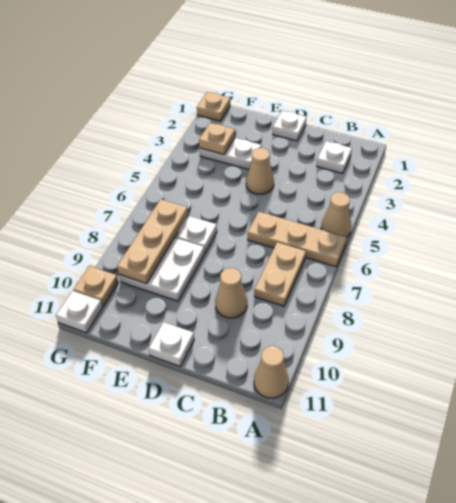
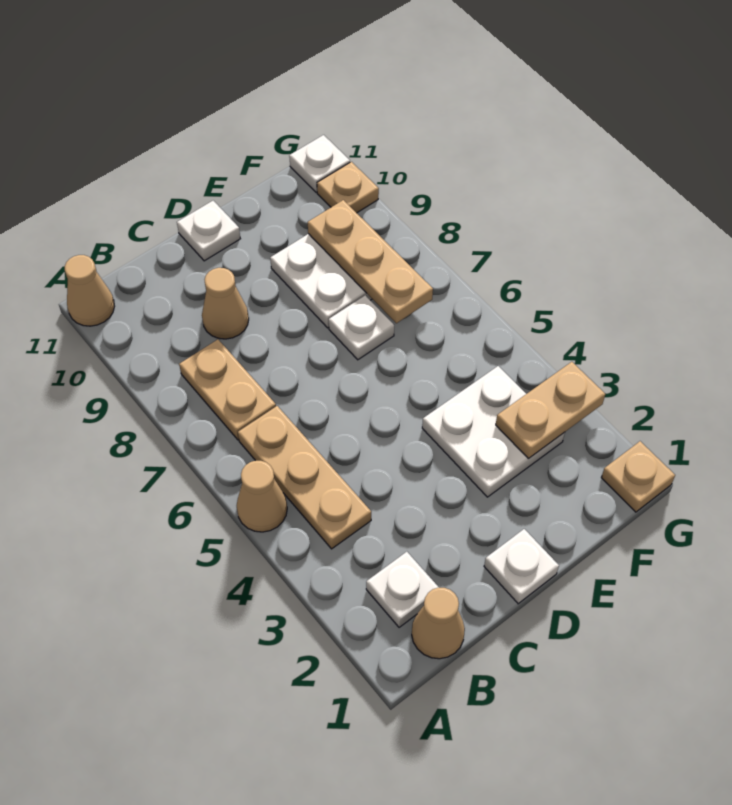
tan 1x3 plate [248,212,347,267] -> tan 1x3 plate turned to [238,406,371,549]
tan 1x1 cone [246,148,274,194] -> tan 1x1 cone moved to [412,588,465,659]
white 1x2 plate [199,138,261,170] -> white 2x2 plate [422,366,565,497]
tan 1x1 plate [199,123,235,154] -> tan 1x2 plate [496,362,605,458]

